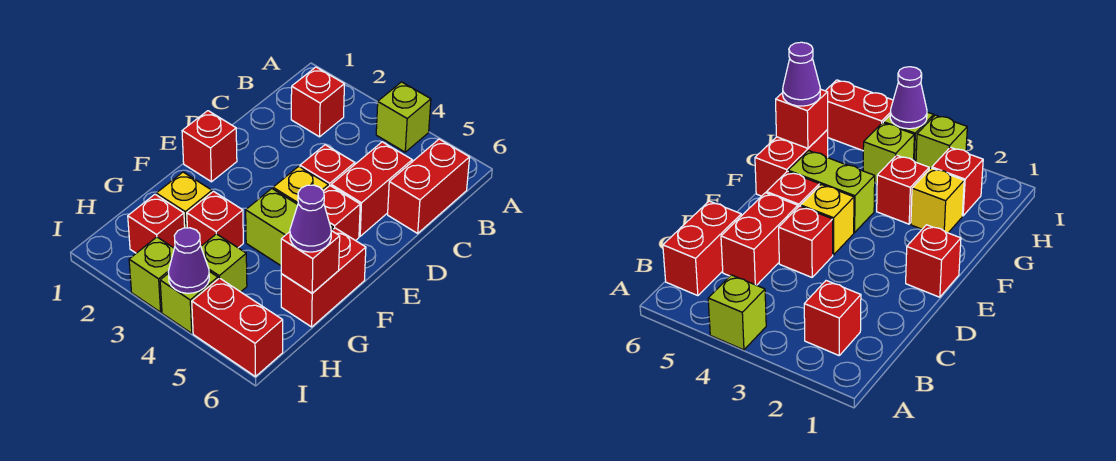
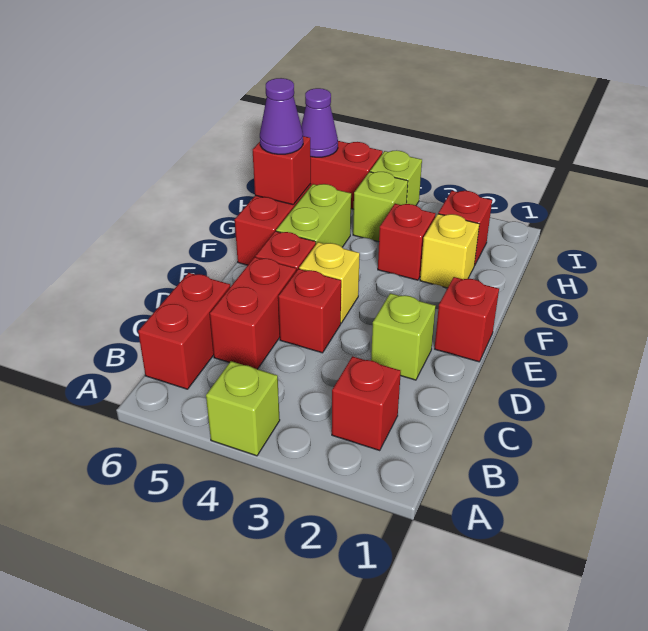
lime 1x2 brick [246,189,333,266] -> lime 1x2 brick turned to [276,184,351,247]
lime 1x1 brick [129,237,174,312] -> lime 1x1 brick moved to [371,293,436,380]
purple 1x1 cone [168,228,209,293] -> purple 1x1 cone moved to [301,88,338,157]

